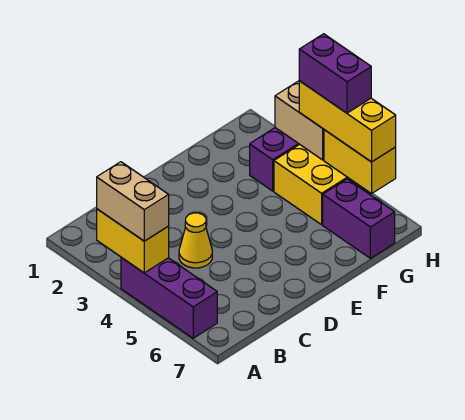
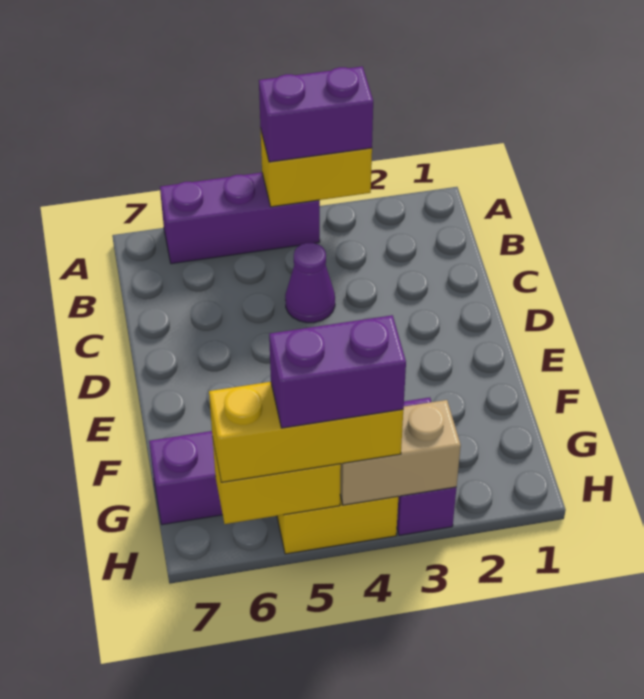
tan 1x2 brick [97,162,169,241] -> purple 1x2 brick [259,66,373,162]
yellow 1x1 cone [179,213,212,268] -> purple 1x1 cone [285,243,335,323]

